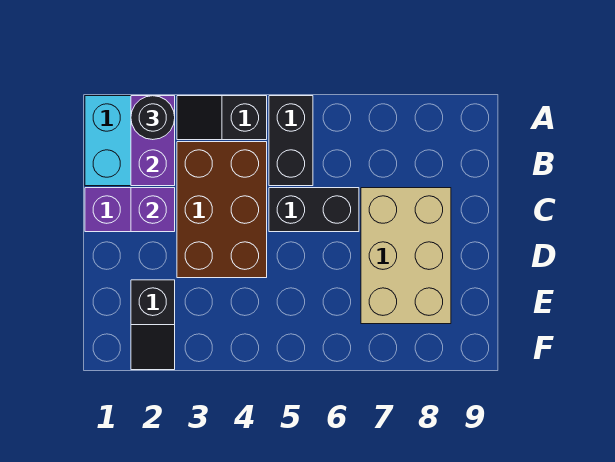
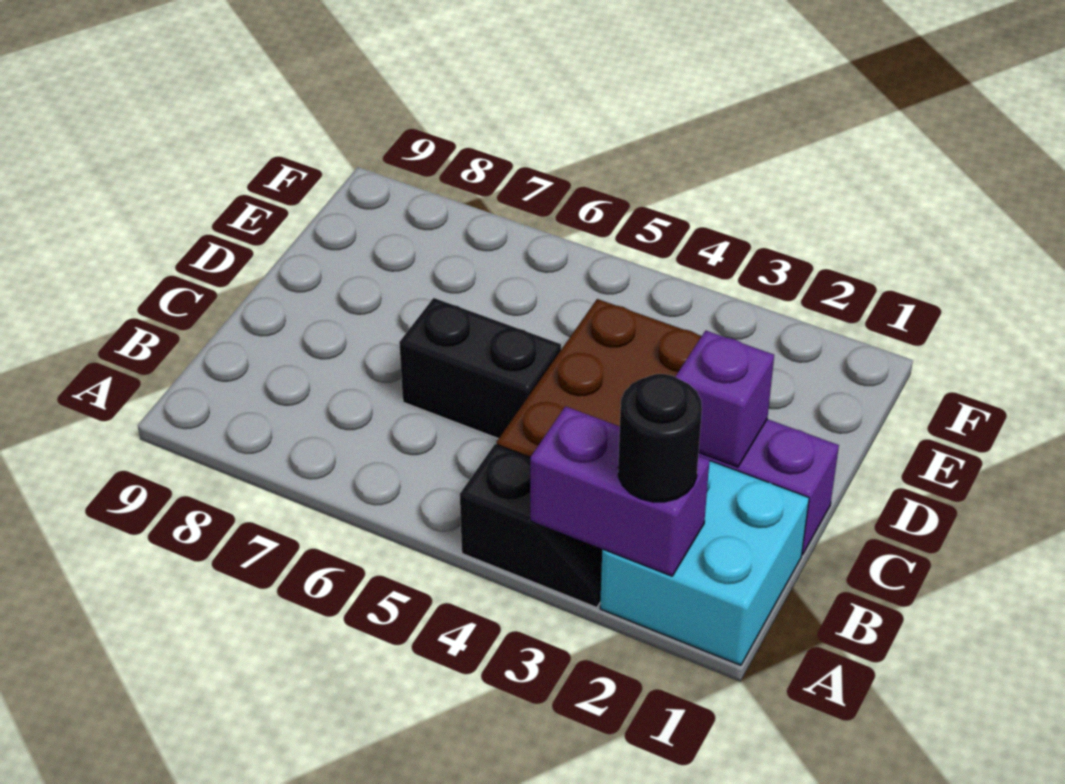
purple 1x2 brick [131,96,175,186] -> purple 1x2 brick turned to [530,406,710,576]
black 1x2 brick [269,96,313,186] -> none
tan 2x3 brick [361,188,451,324] -> none
black 1x2 slope [131,280,175,370] -> none

